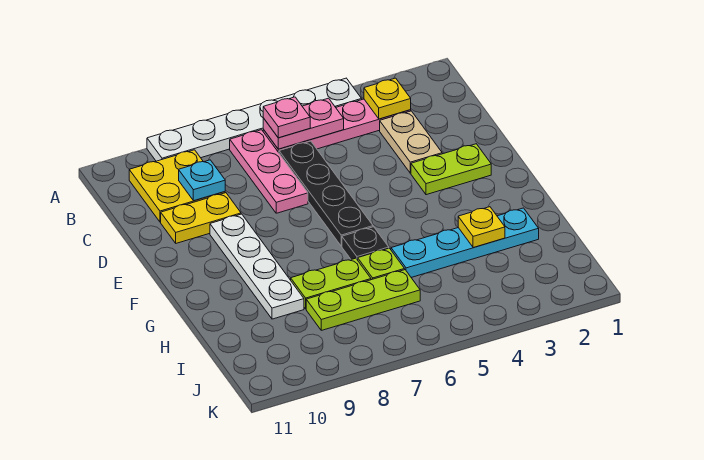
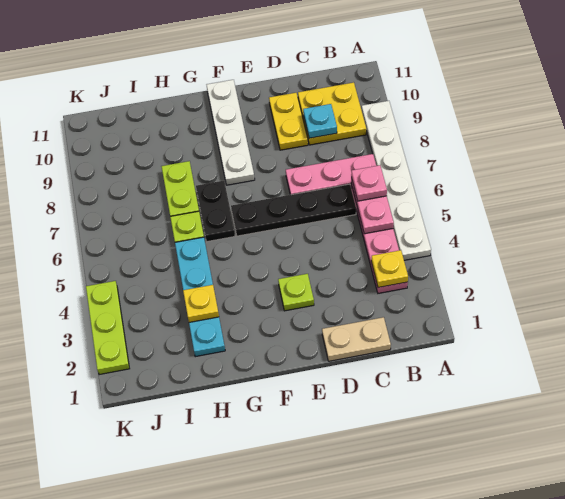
tan 1x2 plate [380,111,442,173] -> tan 1x2 plate moved to [322,317,391,361]
lime 1x2 plate [411,144,491,195] -> lime 1x1 plate [278,274,314,311]
white 1x4 plate [210,214,304,319] -> white 1x4 plate turned to [207,80,255,185]
black 1x1 plate [342,227,389,260] -> black 1x2 plate [196,181,235,242]
lime 1x3 plate [306,270,420,330] -> lime 1x3 plate moved to [86,281,129,375]

